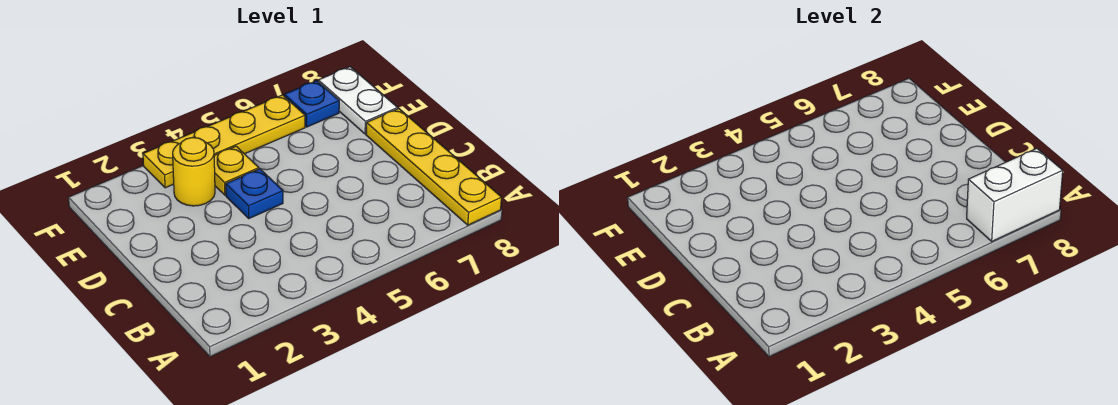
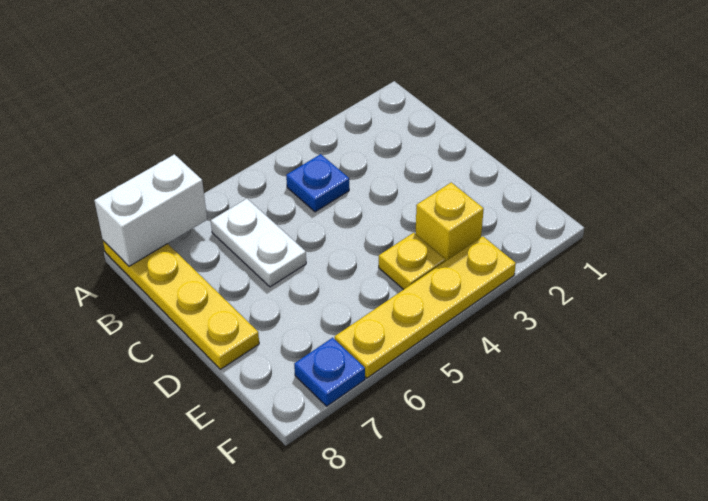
blue 1x1 plate [226,169,283,218] -> blue 1x1 plate moved to [286,154,349,212]
yellow 1x1 round brick [173,138,215,206] -> yellow 1x1 brick [416,182,484,261]
white 1x2 plate [318,67,398,134] -> white 1x2 plate moved to [211,199,306,287]

